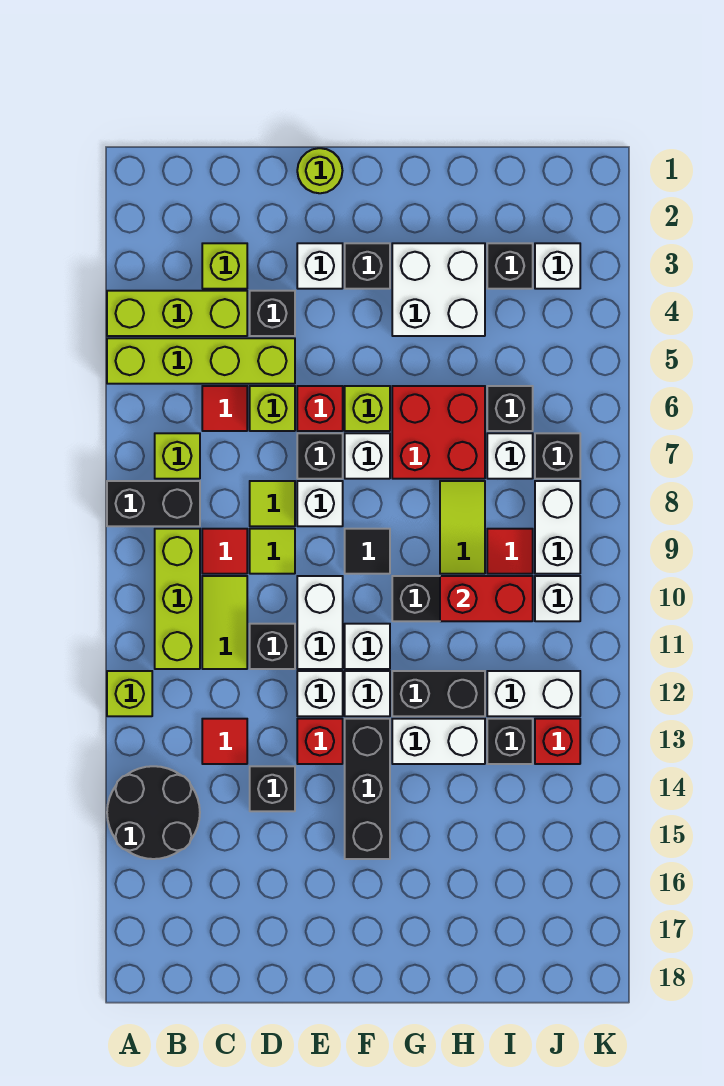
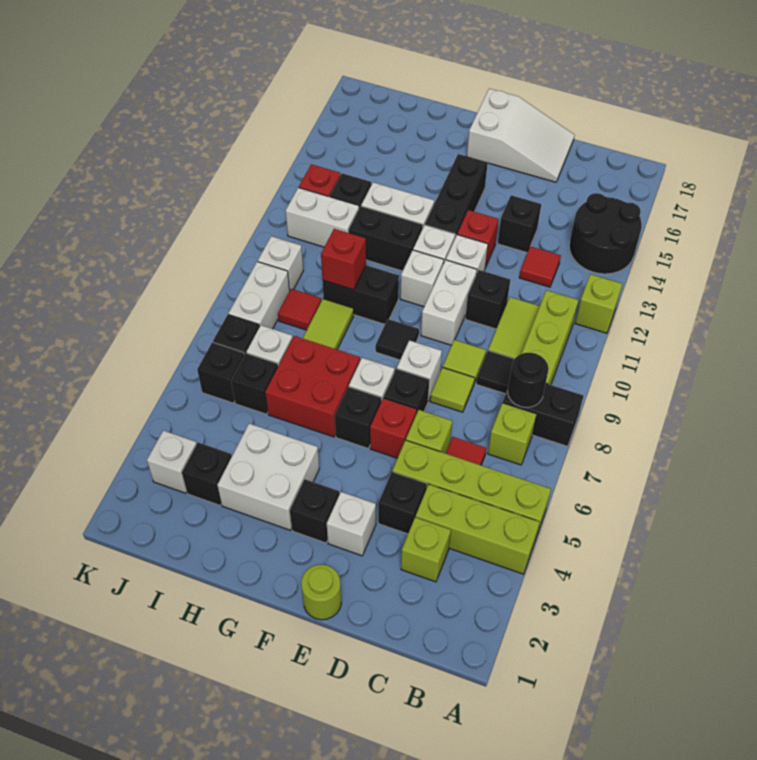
none -> black 1x1 round brick [508,353,549,408]
red 1x1 tile [202,529,247,574] -> black 1x1 tile [476,350,514,394]
none -> white 2x3 slope [467,89,575,182]
lime 1x1 brick [345,386,390,431] -> black 1x1 brick [335,387,381,448]
red 1x2 brick [440,576,533,621] -> red 1x1 brick [321,229,366,290]
none -> black 1x1 brick [197,342,244,403]

